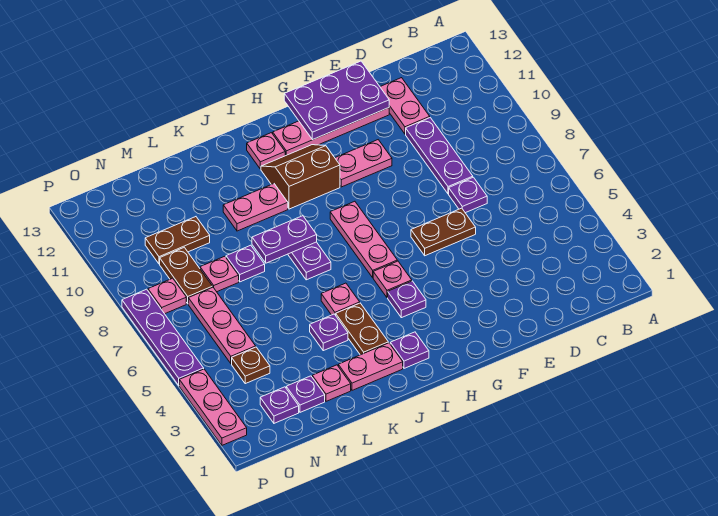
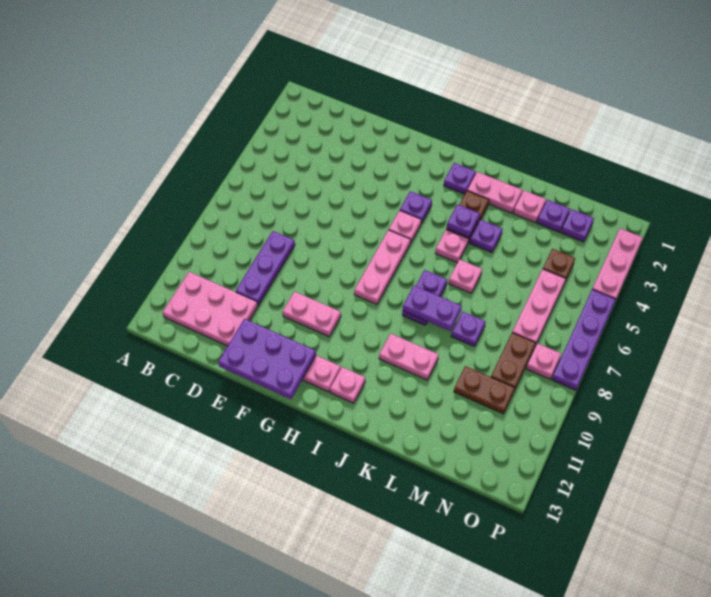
purple 1x1 plate [449,177,487,213] -> purple 1x1 plate moved to [447,205,480,237]
pink 1x2 plate [380,78,430,134] -> pink 2x3 plate [163,272,258,346]
brown 1x2 plate [411,208,476,256] -> none
brown 2x2 slope [261,145,340,209] -> none
pink 1x1 plate [200,256,239,292] -> pink 1x1 plate moved to [449,259,482,293]

